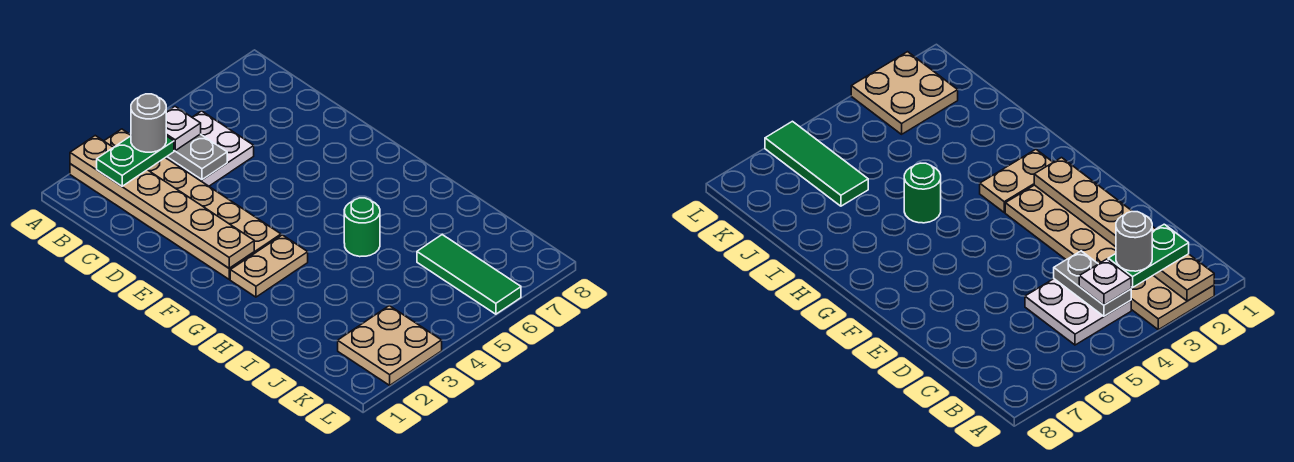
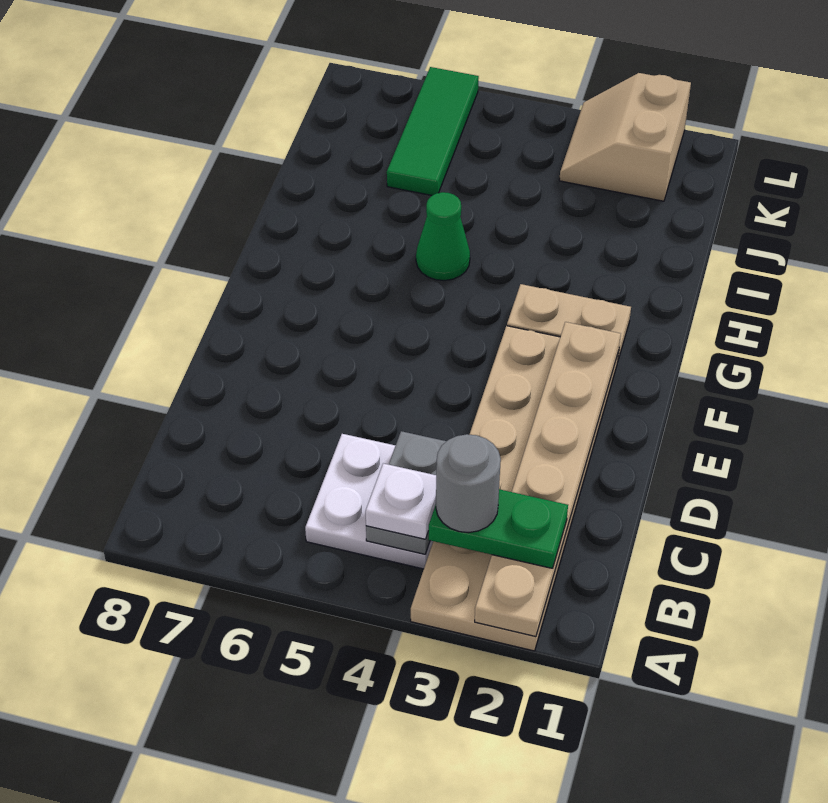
green 1x1 round brick [344,198,380,257] -> green 1x1 cone [416,192,470,281]
tan 2x2 plate [338,306,442,385] -> tan 2x2 slope [559,73,691,201]

